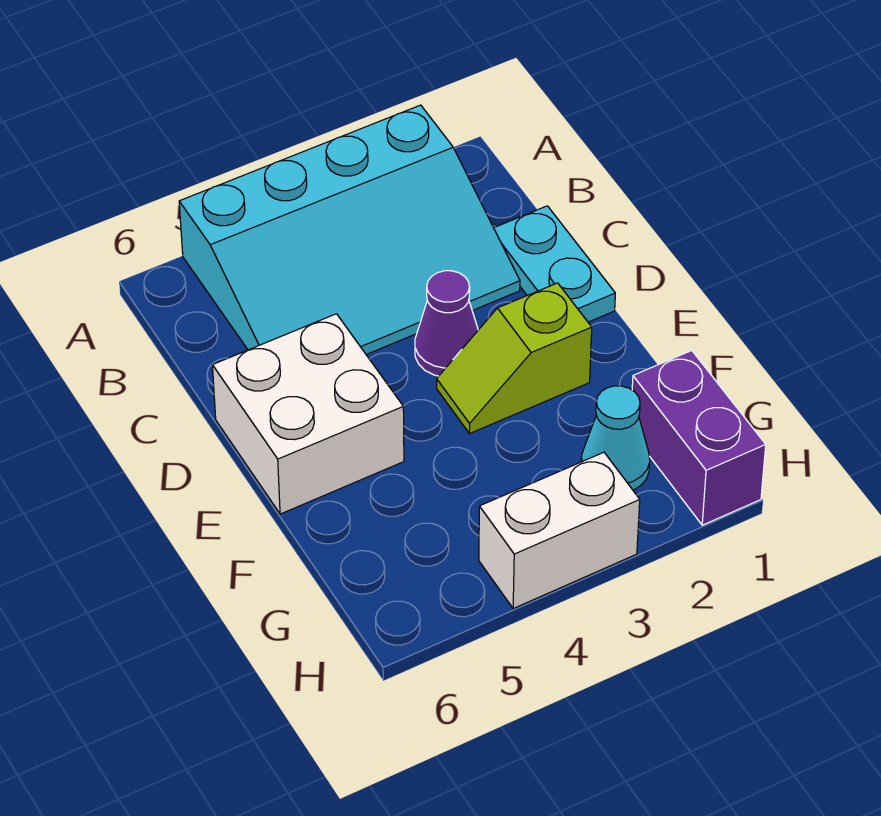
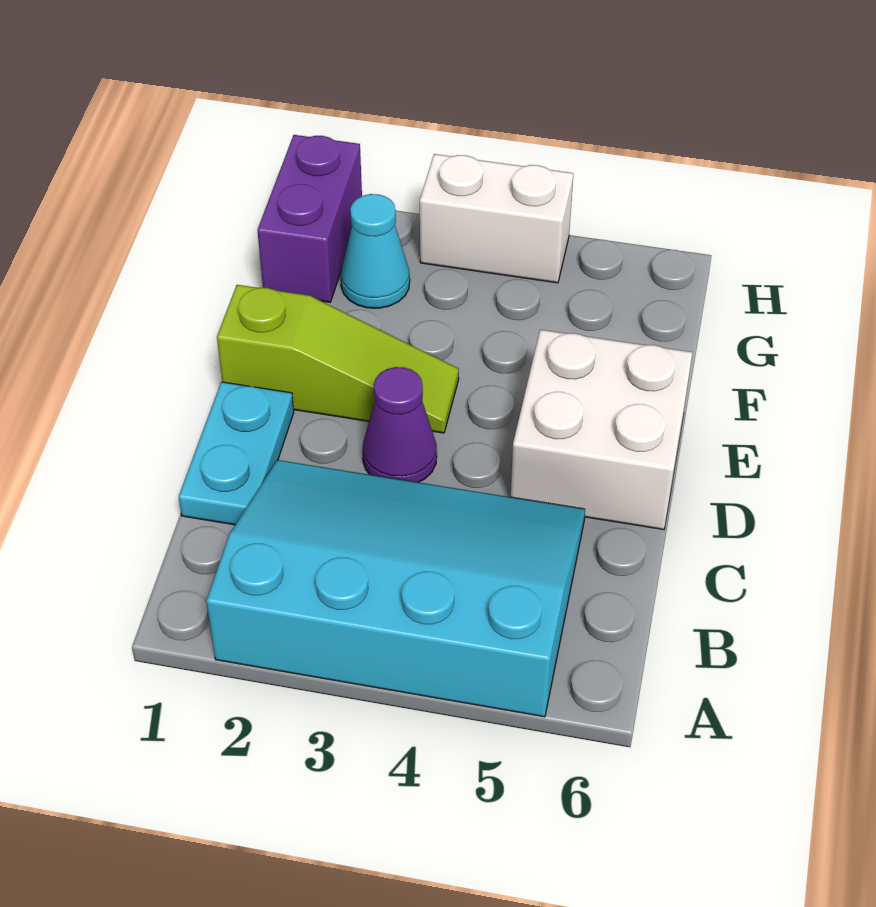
lime 1x2 slope [437,283,592,434] -> lime 1x3 slope [217,285,459,433]

